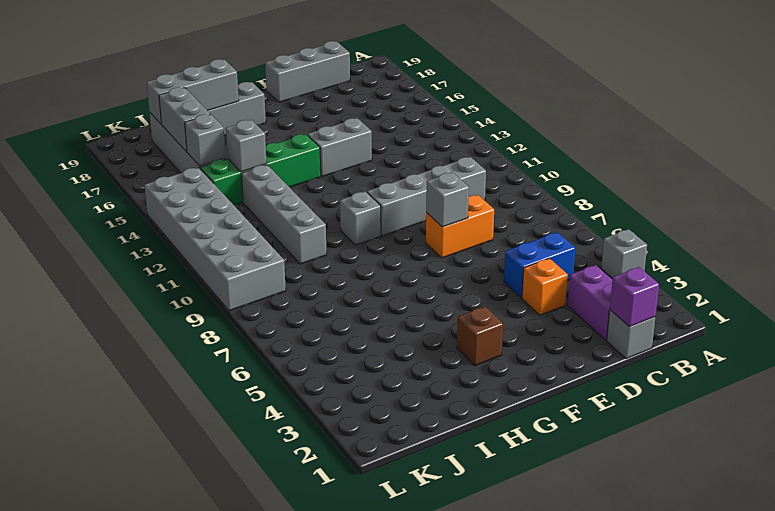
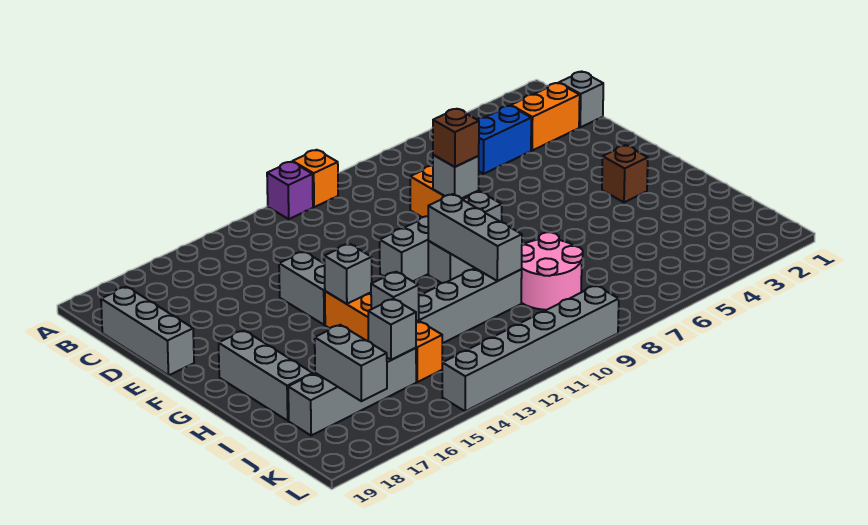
grey 1x1 brick [601,229,647,279] -> grey 1x1 brick moved to [324,244,372,304]
purple 1x1 brick [610,267,659,327] -> purple 1x1 brick moved to [267,162,313,219]
purple 1x2 brick [568,265,612,340] -> orange 1x2 brick [511,83,580,150]
blue 1x2 brick [504,232,575,298] -> blue 1x2 brick turned to [477,106,531,174]
grey 1x4 brick [367,157,486,236] -> grey 1x4 brick turned to [380,191,502,281]
orange 1x1 brick [522,258,568,315] -> orange 1x1 brick moved to [293,150,338,207]
none -> brown 1x1 brick [433,109,479,167]
green 1x4 brick [200,134,321,205] -> orange 1x4 brick [325,291,442,382]
grey 1x3 brick [147,59,239,124] -> grey 1x3 brick moved to [428,194,522,281]
none -> pink 2x2 round brick [521,232,583,310]
grey 1x2 brick [159,87,210,152] -> grey 1x2 brick turned to [315,325,387,401]
grey 2x6 brick [145,168,286,311] -> grey 1x6 brick [442,285,619,411]

